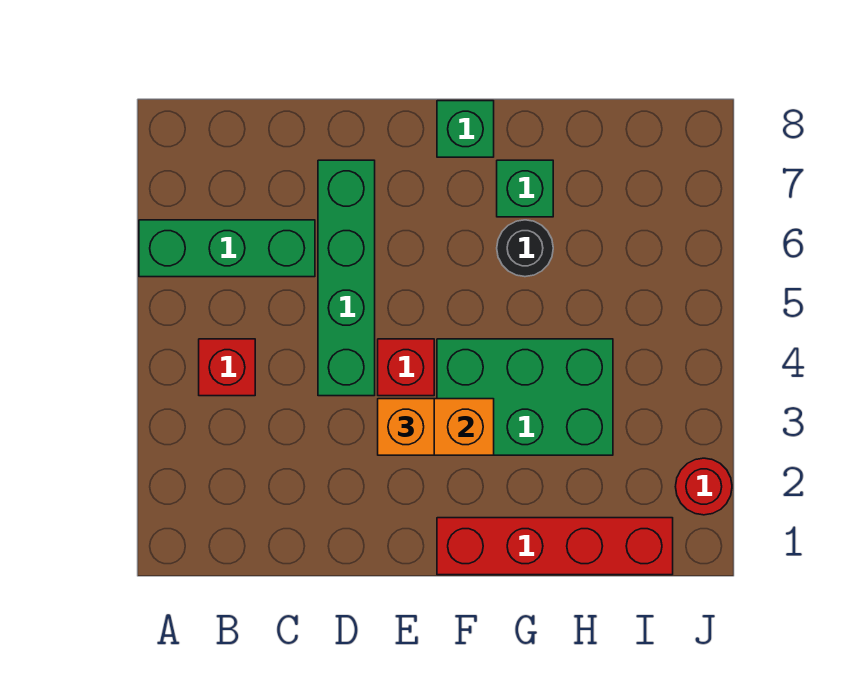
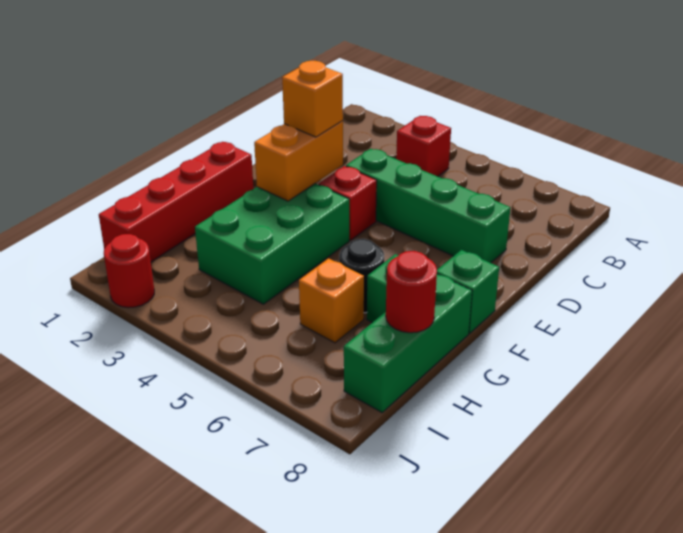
green 1x3 brick [139,220,315,277] -> green 1x3 brick moved to [344,274,472,412]
none -> orange 1x1 brick [299,258,364,343]
none -> red 1x1 round brick [386,251,437,333]

